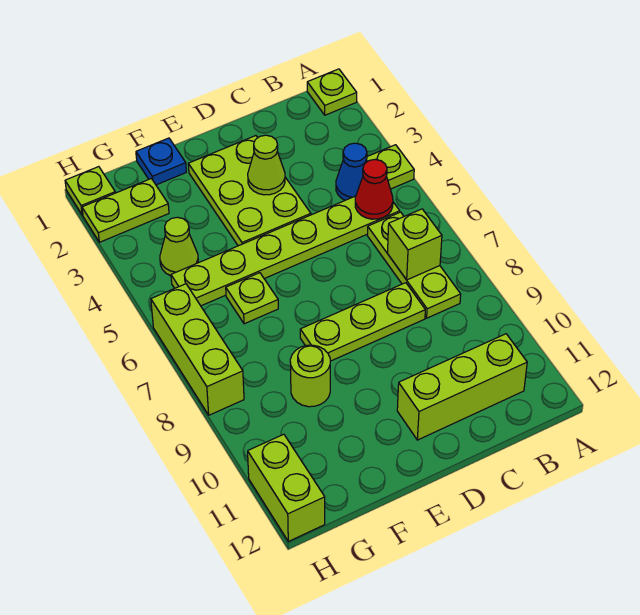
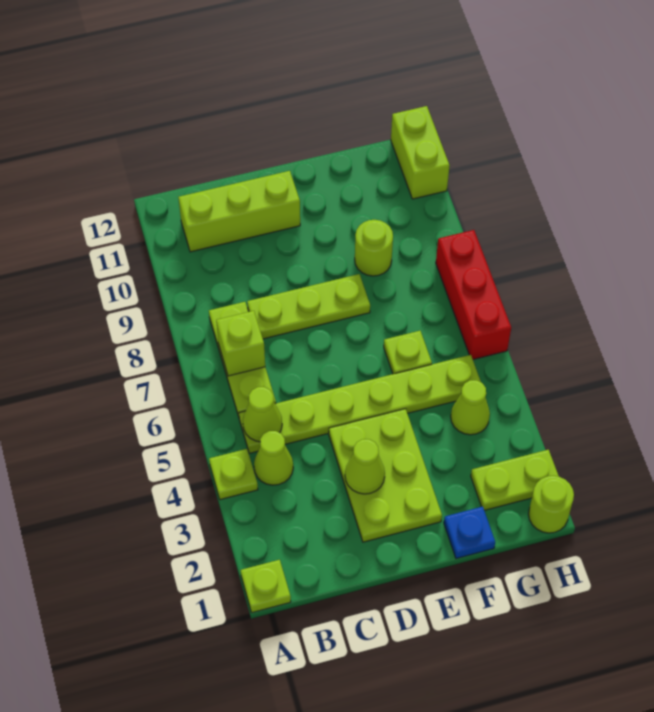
blue 1x1 cone [336,143,367,200] -> lime 1x1 cone [254,431,293,485]
red 1x1 cone [355,160,393,219] -> lime 1x1 cone [243,387,282,442]
lime 1x1 plate [65,167,115,215] -> lime 1x1 round brick [529,476,574,533]
lime 1x3 brick [151,284,244,415] -> red 1x3 brick [436,230,511,359]

